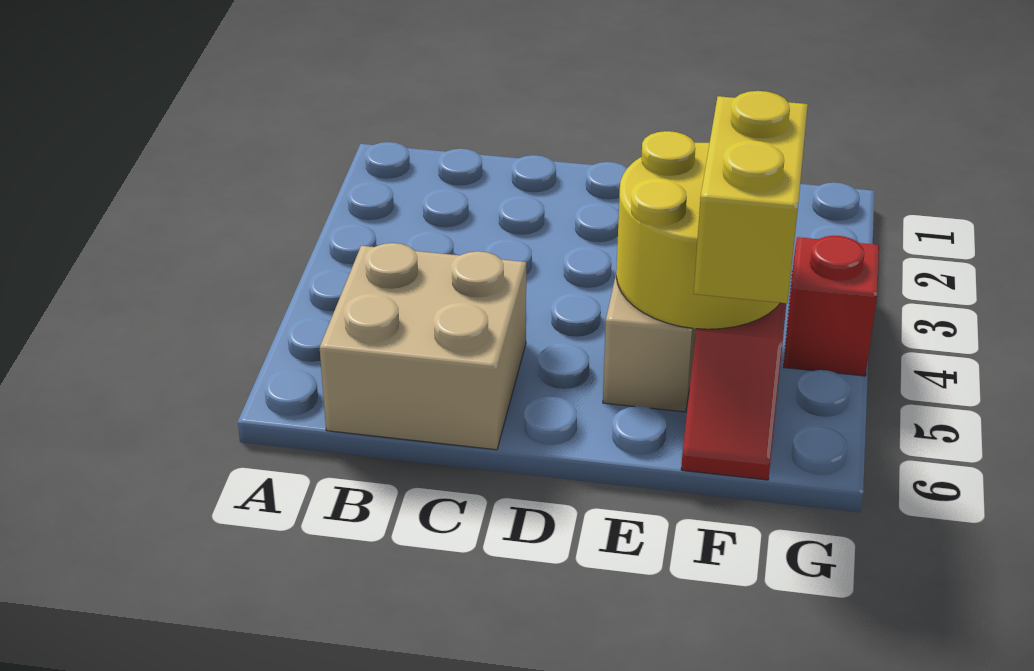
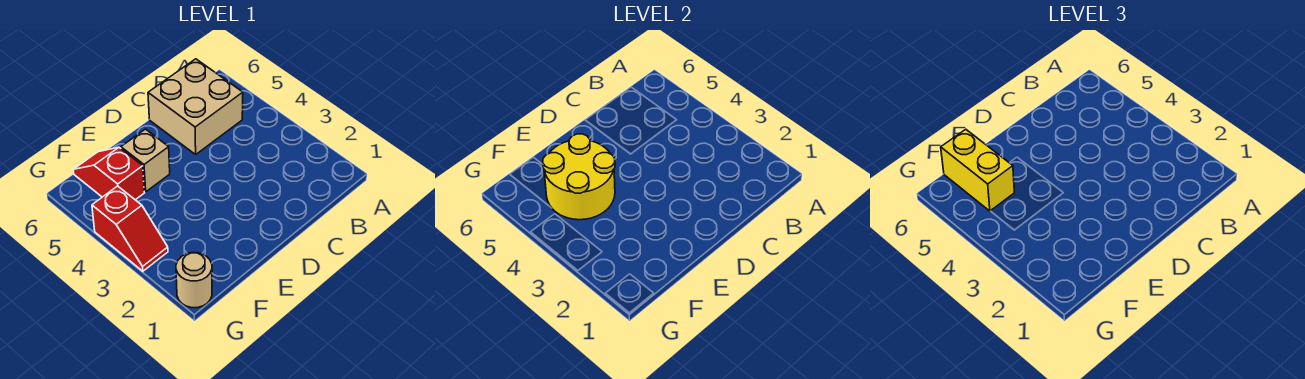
none -> tan 1x1 round brick [176,253,212,308]

